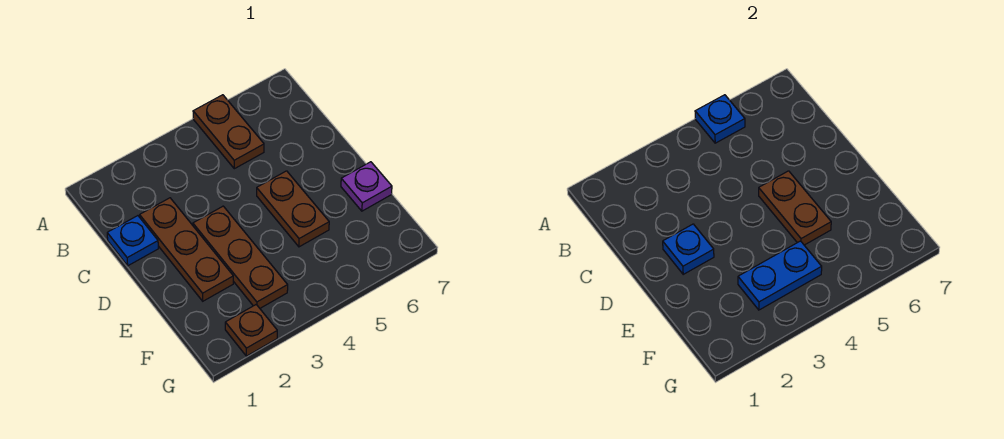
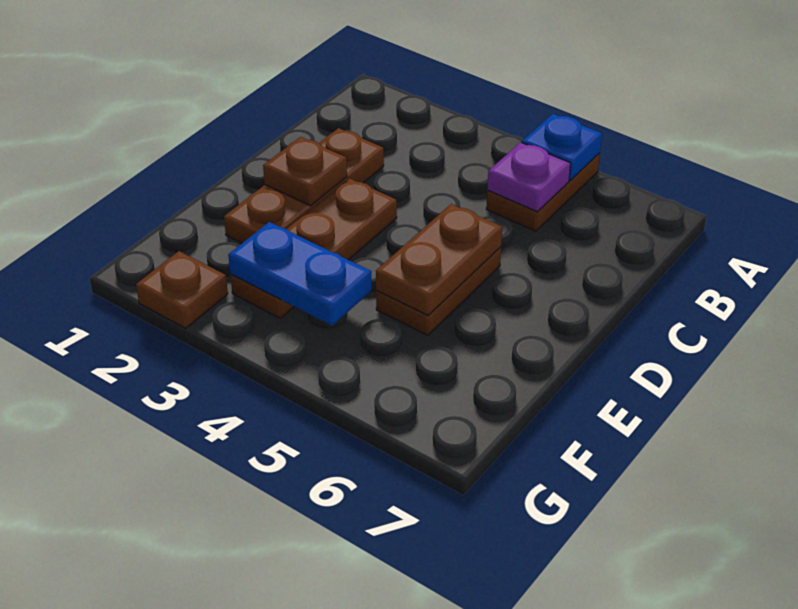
blue 1x1 plate [107,216,158,266] -> none
blue 1x1 plate [663,224,714,274] -> brown 1x1 plate [263,137,347,206]
purple 1x1 plate [341,162,392,211] -> purple 1x1 plate moved to [487,142,571,212]

